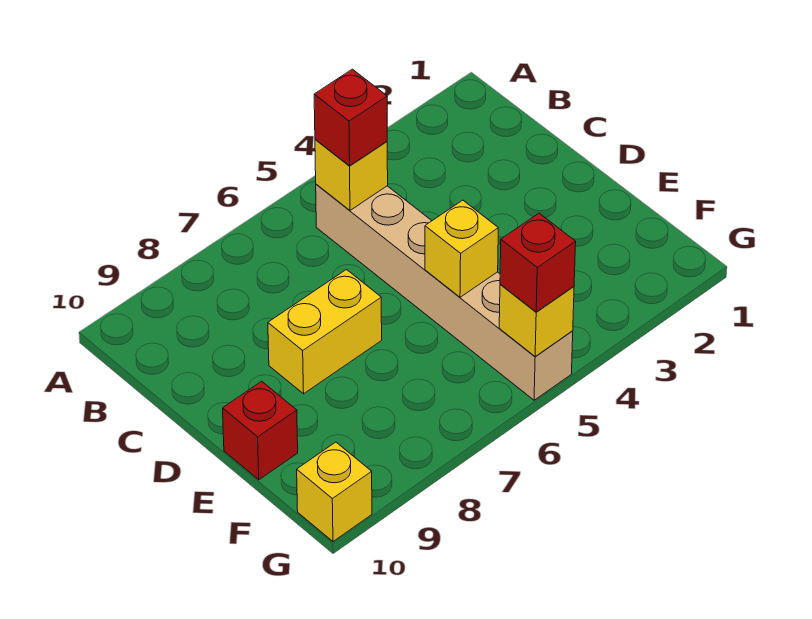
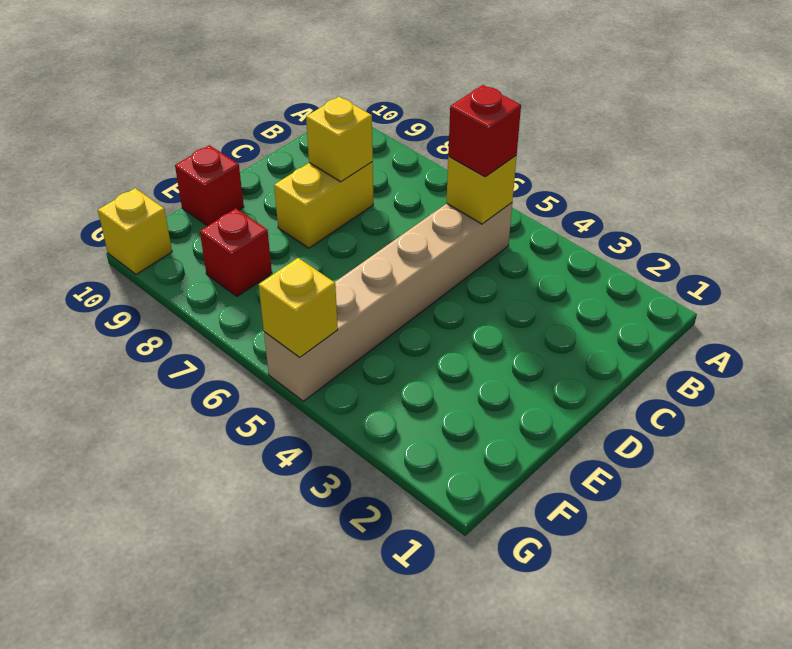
yellow 1x2 brick [268,270,382,394] -> yellow 1x2 brick turned to [274,162,373,248]
yellow 1x1 brick [425,200,498,297] -> yellow 1x1 brick moved to [306,97,373,182]
red 1x1 brick [500,213,576,312] -> red 1x1 brick moved to [200,209,272,296]

